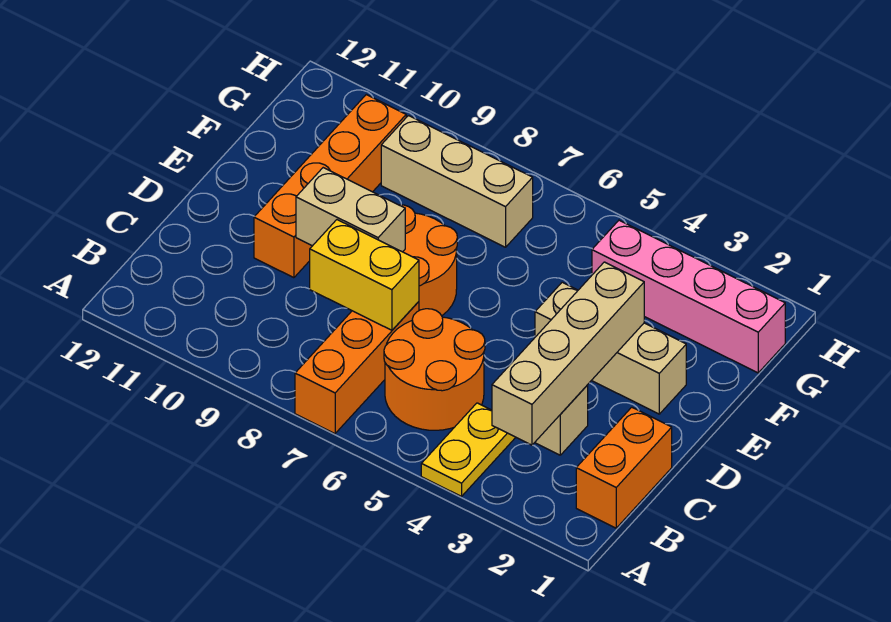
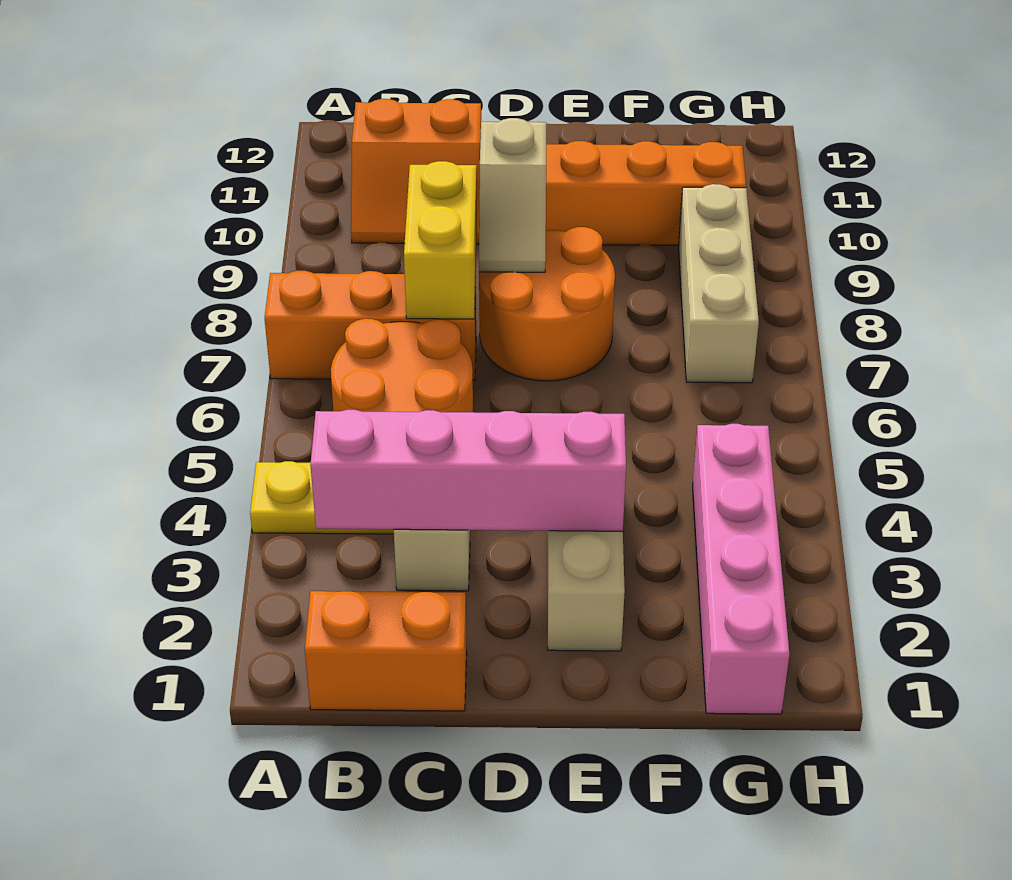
tan 1x4 brick [492,262,644,445] -> pink 1x4 brick [310,410,626,531]
none -> orange 2x2 slope [351,99,481,244]
tan 1x2 brick [296,168,405,252] -> tan 1x2 slope [479,118,546,272]

